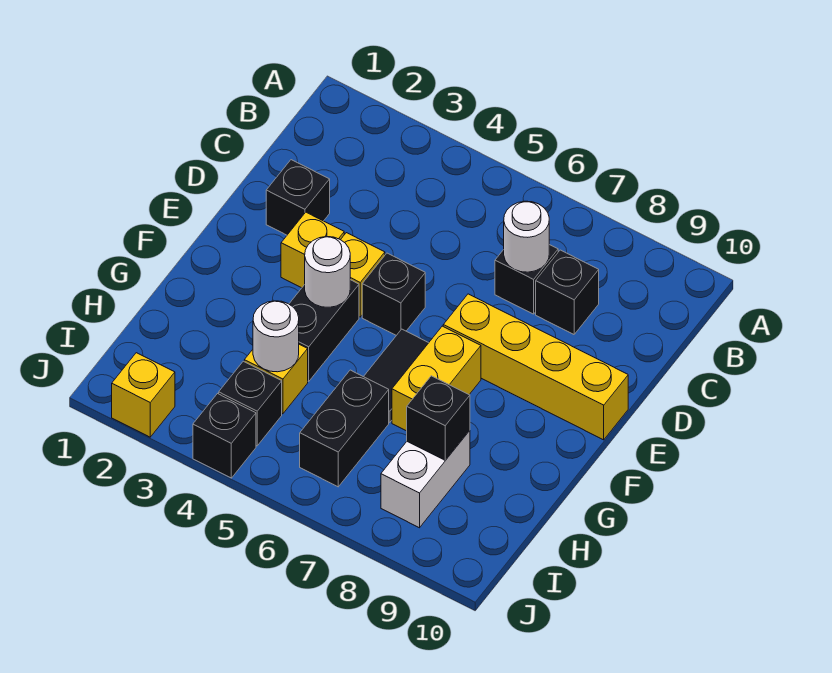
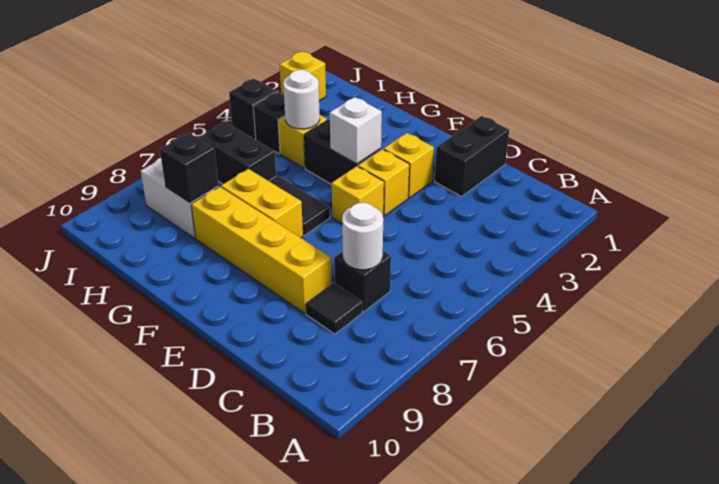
black 1x1 brick [536,250,599,334] -> black 1x1 tile [306,283,362,334]
black 1x1 brick [266,160,330,235] -> black 1x2 brick [435,116,509,196]
black 1x1 brick [362,253,425,335] -> yellow 1x1 brick [332,166,384,224]
yellow 1x4 brick [443,294,628,440] -> yellow 1x4 brick turned to [191,187,332,313]
white 1x1 round brick [305,237,350,307] -> white 1x1 brick [330,97,382,164]

